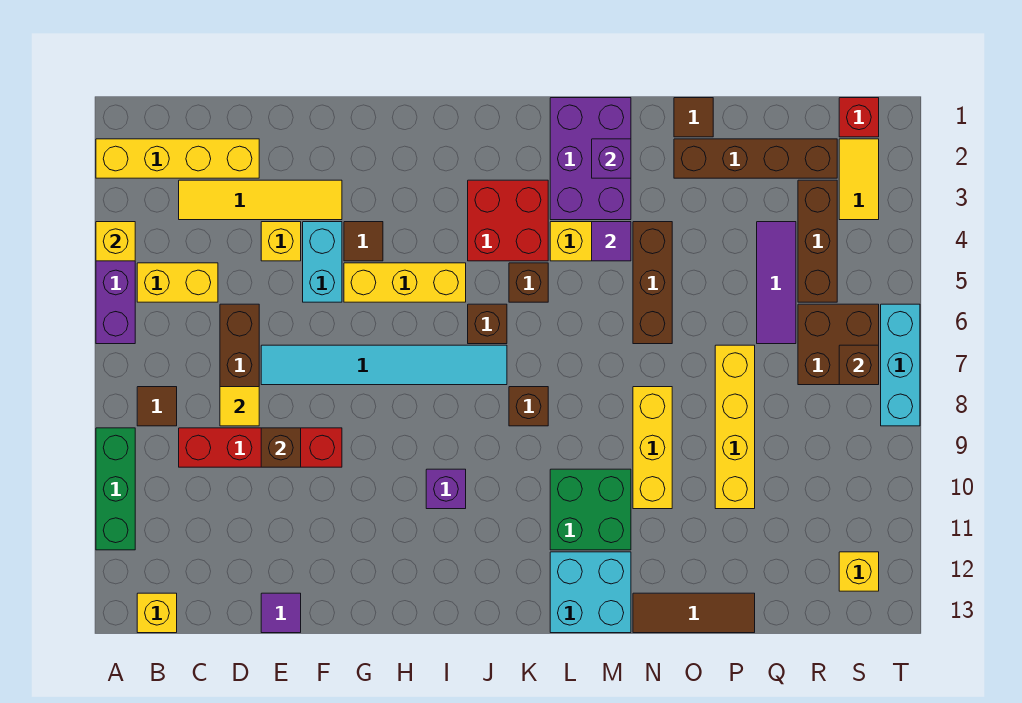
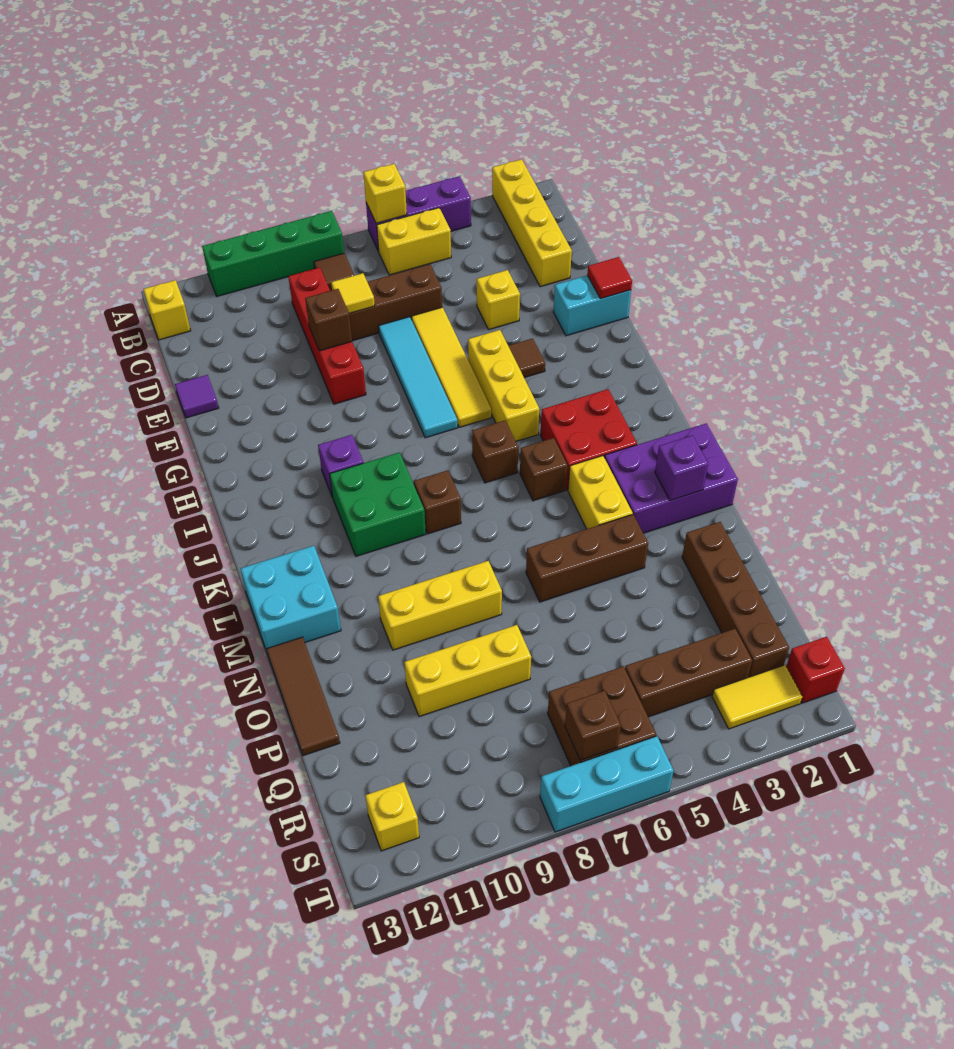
yellow 1x1 brick [96,222,135,261] -> yellow 1x1 brick moved to [363,164,407,223]
green 1x3 brick [96,428,135,550] -> green 1x4 brick [202,211,344,296]
yellow 1x2 brick [137,263,218,302] -> yellow 1x2 brick turned to [377,208,451,275]
yellow 1x4 tile [179,180,342,220] -> yellow 1x4 tile moved to [412,307,491,427]
cyan 1x6 tile [261,345,507,385] -> cyan 1x4 tile [379,317,458,438]
none -> red 1x1 tile [587,257,632,299]
cyan 1x2 brick [303,222,342,302] -> cyan 1x2 brick moved to [553,275,631,336]
green 2x2 brick [550,469,631,550] -> green 2x2 brick moved to [330,452,426,556]
purple 1x1 tile [592,222,631,261] -> none
brown 1x1 tile [674,98,713,137] -> none
yellow 1x4 brick [715,345,755,509] -> yellow 1x3 brick [404,625,531,717]
purple 1x3 tile [757,222,796,344] -> none

